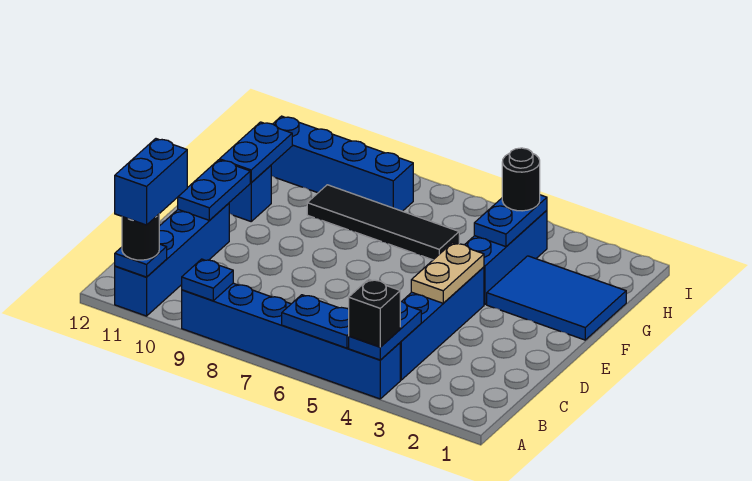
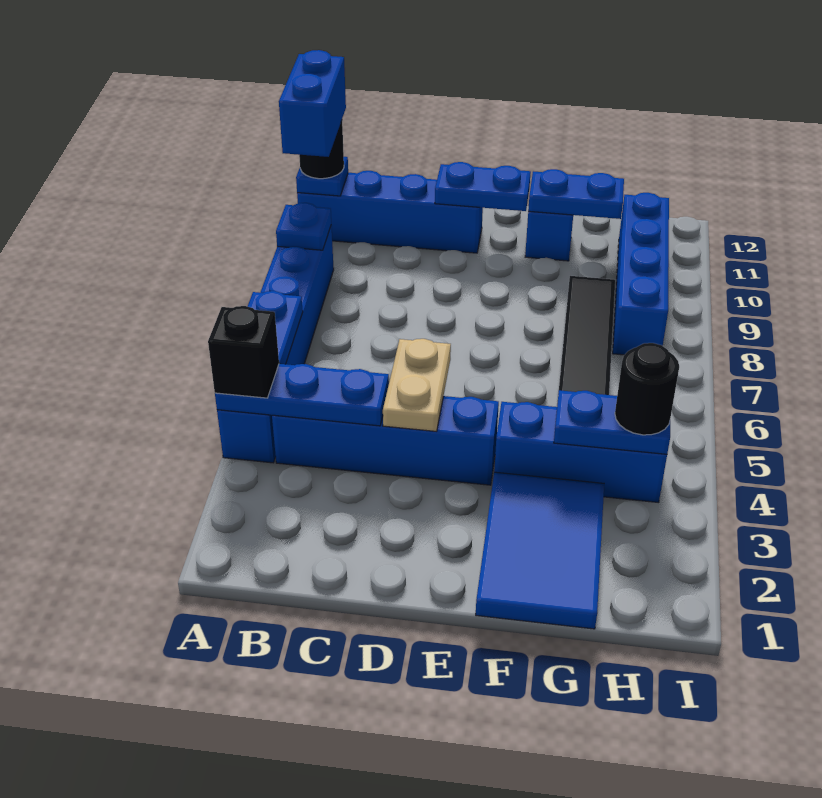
blue 1x2 plate [349,301,421,360] -> blue 1x3 plate [215,364,389,426]
blue 1x2 brick [115,139,187,225] -> blue 1x2 brick turned to [279,50,346,157]
tan 1x2 plate [411,243,484,303] -> tan 1x2 plate turned to [383,339,451,431]

